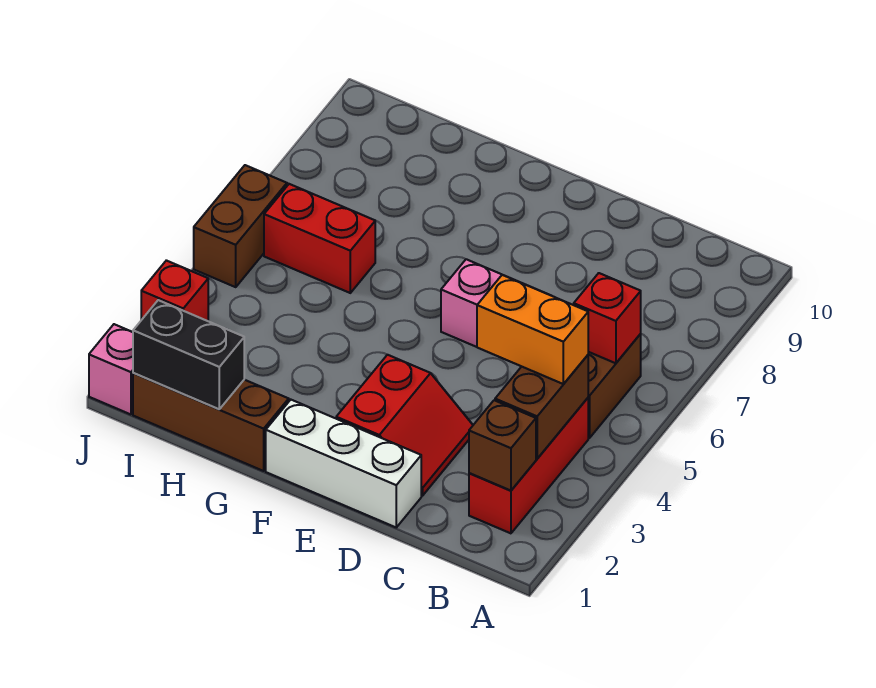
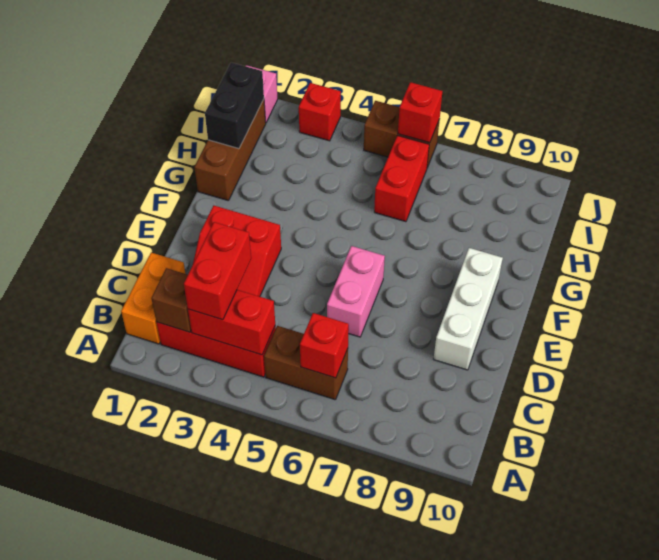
brown 1x2 brick [495,355,588,459] -> red 1x2 brick [188,290,275,355]
none -> red 1x2 brick [184,222,251,320]
orange 1x2 brick [477,275,588,384] -> orange 1x2 brick moved to [121,253,185,344]
white 1x3 brick [266,400,421,527] -> white 1x3 brick moved to [434,248,503,370]
none -> red 1x1 brick [398,82,442,143]

